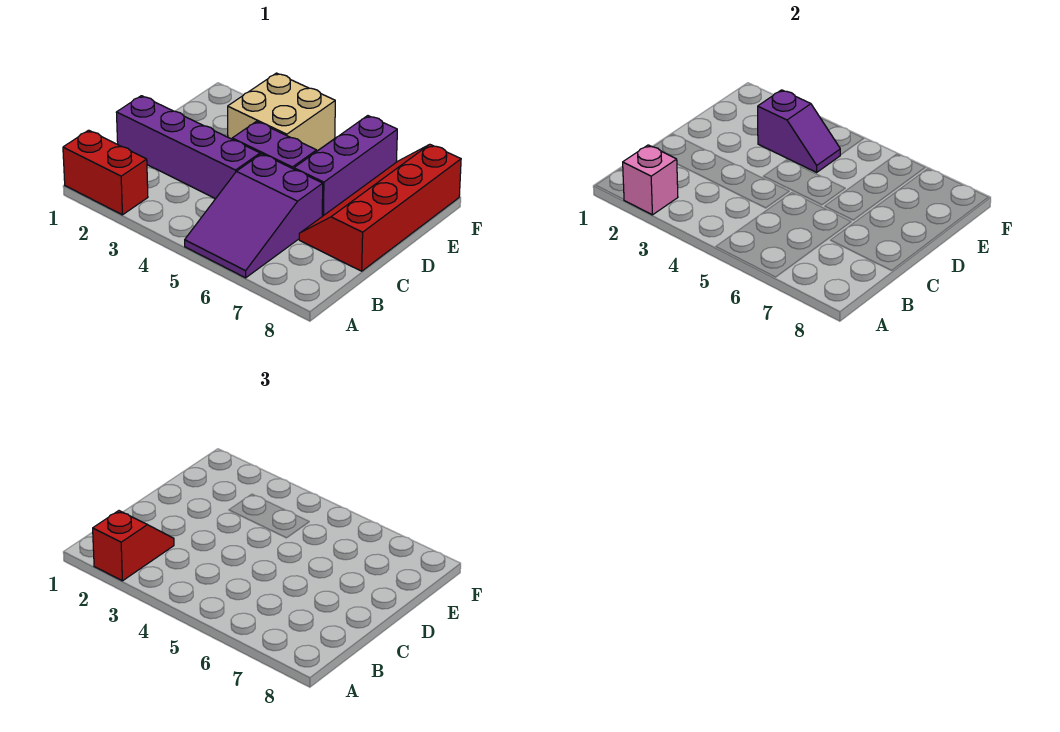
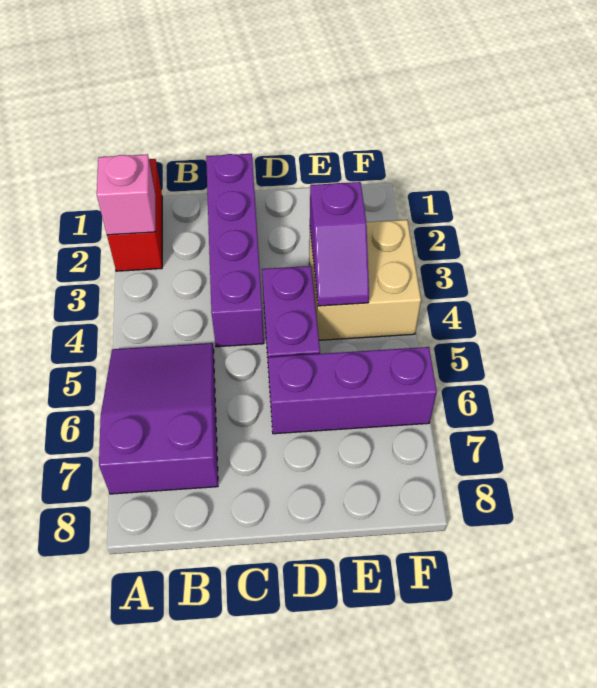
red 1x2 slope [93,511,174,581] -> none
purple 2x3 slope [185,154,323,278] -> purple 2x3 slope turned to [99,343,218,494]
red 2x4 slope [299,144,461,271] -> none

